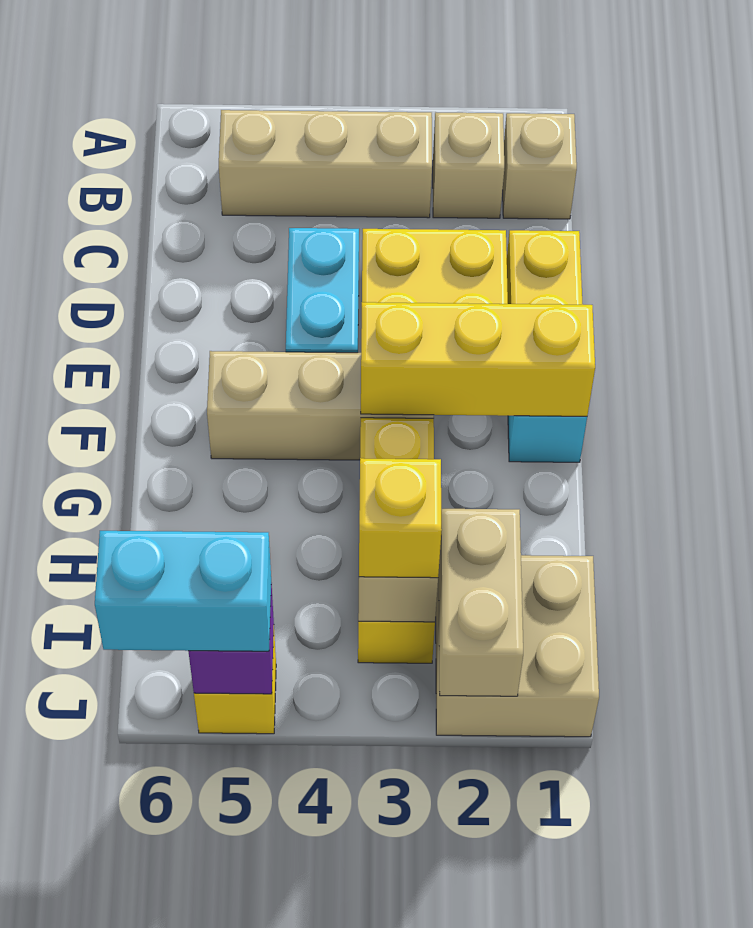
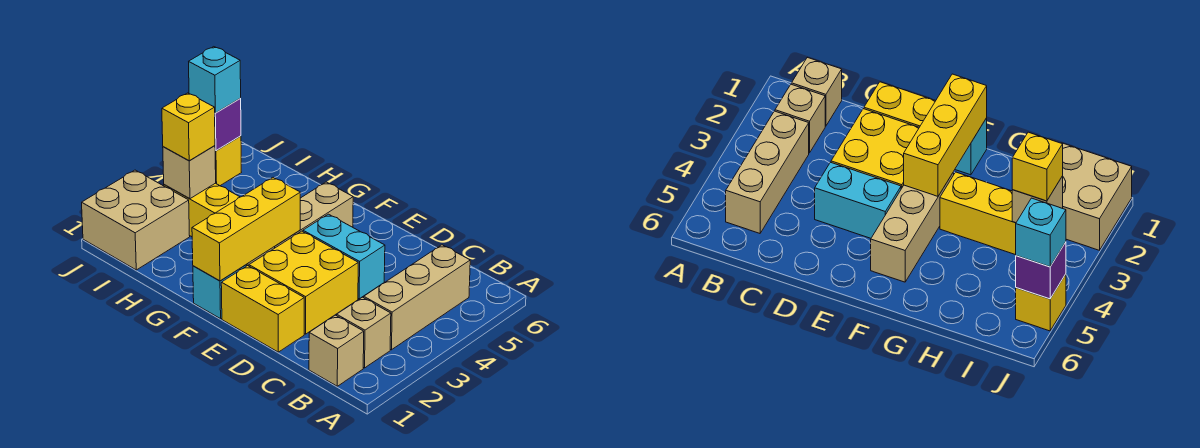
tan 1x2 brick [439,509,523,696] -> none
cyan 1x2 brick [95,531,271,651] -> cyan 1x1 brick [189,47,241,113]

